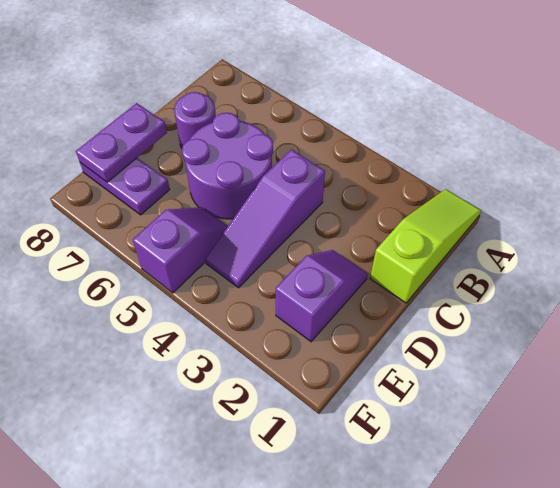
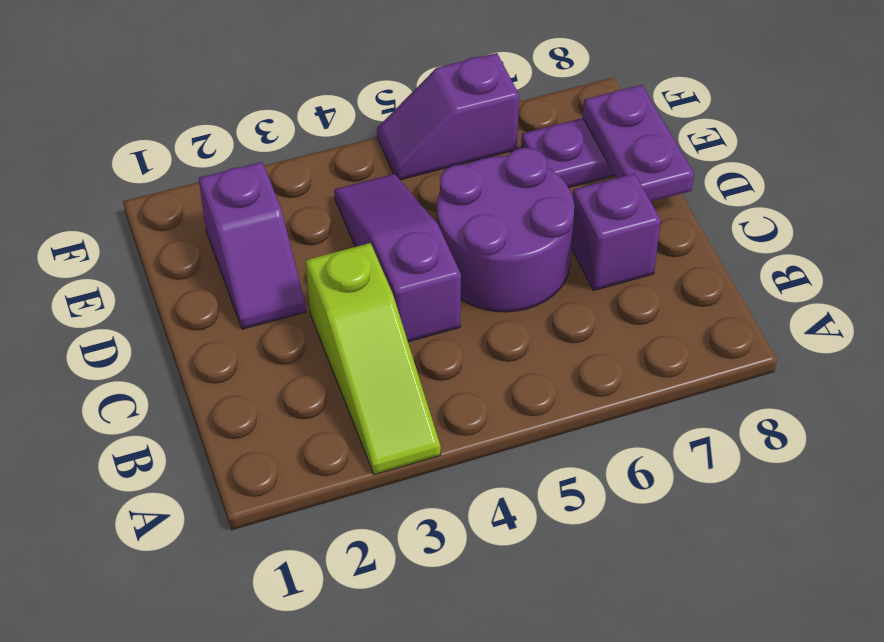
lime 1x3 slope [370,189,481,303] -> lime 1x3 slope moved to [306,243,441,475]
purple 1x1 round brick [174,92,216,148] -> purple 1x1 brick [571,173,661,291]
purple 1x2 slope [133,207,228,293] -> purple 1x2 slope turned to [377,53,519,180]

